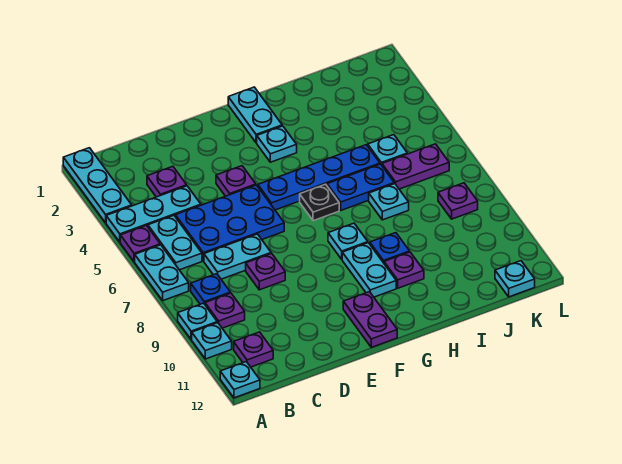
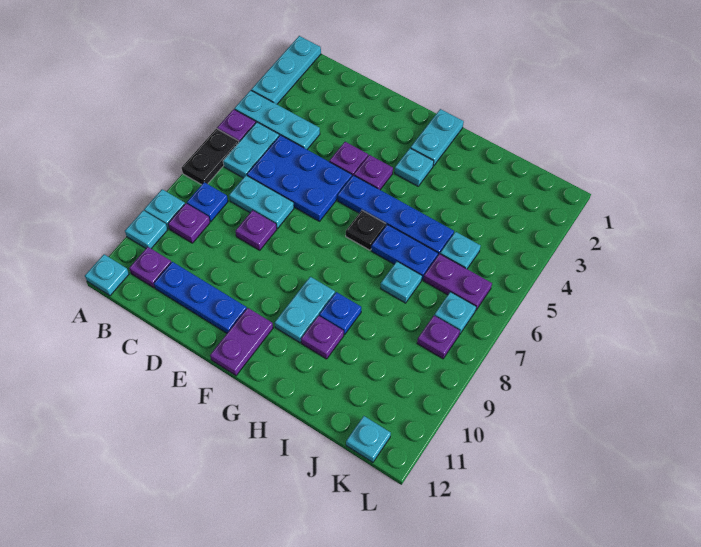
cyan 1x2 plate [135,245,189,301] -> black 1x2 plate [182,129,239,185]
purple 1x1 plate [147,166,187,197] -> purple 1x1 plate moved to [354,155,393,190]
none -> blue 1x3 plate [154,262,247,333]
cyan 1x1 plate [328,223,368,259] -> cyan 1x1 plate moved to [434,292,476,334]

